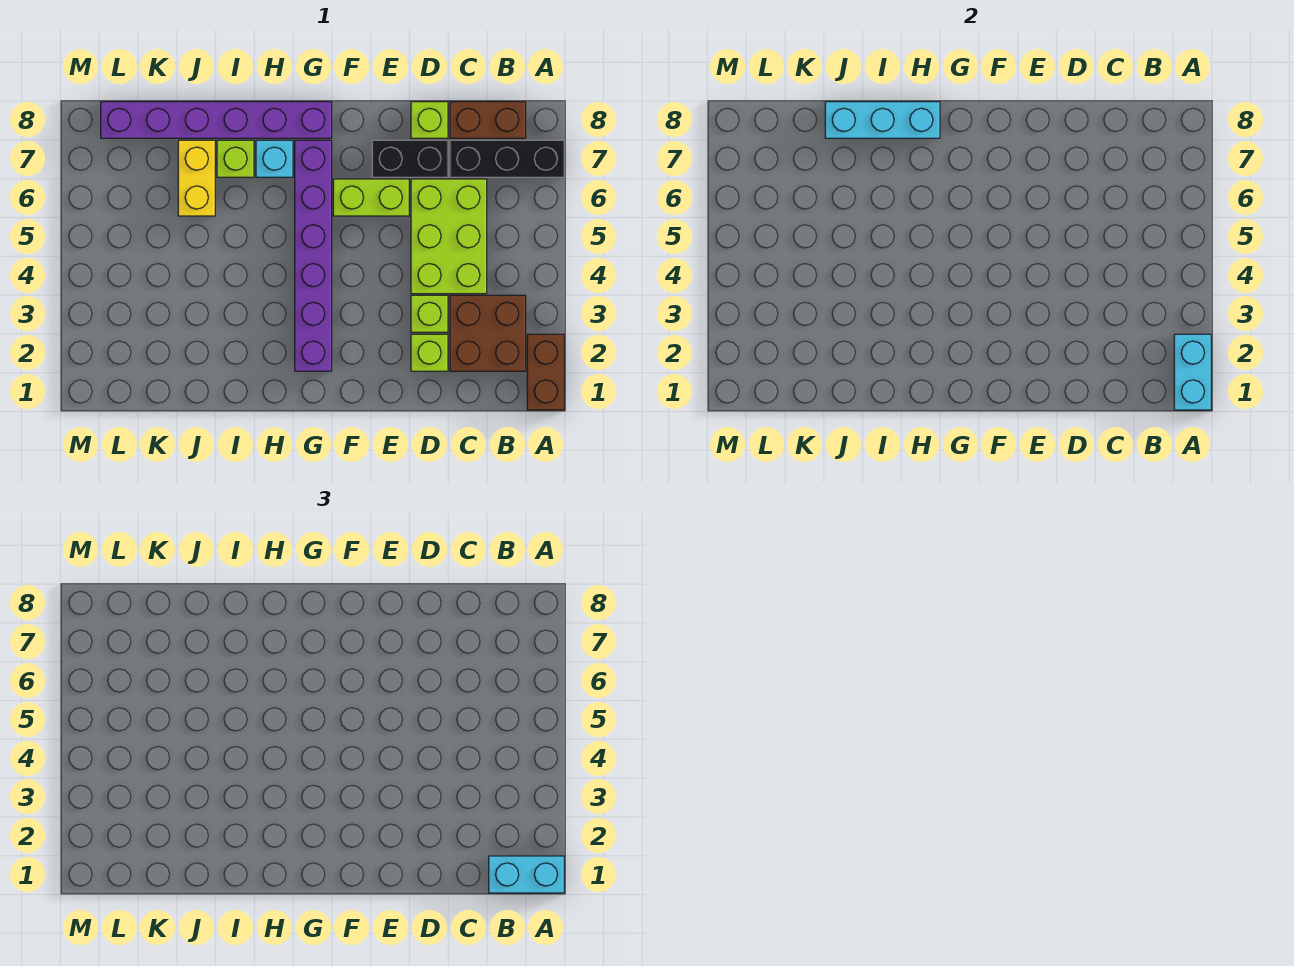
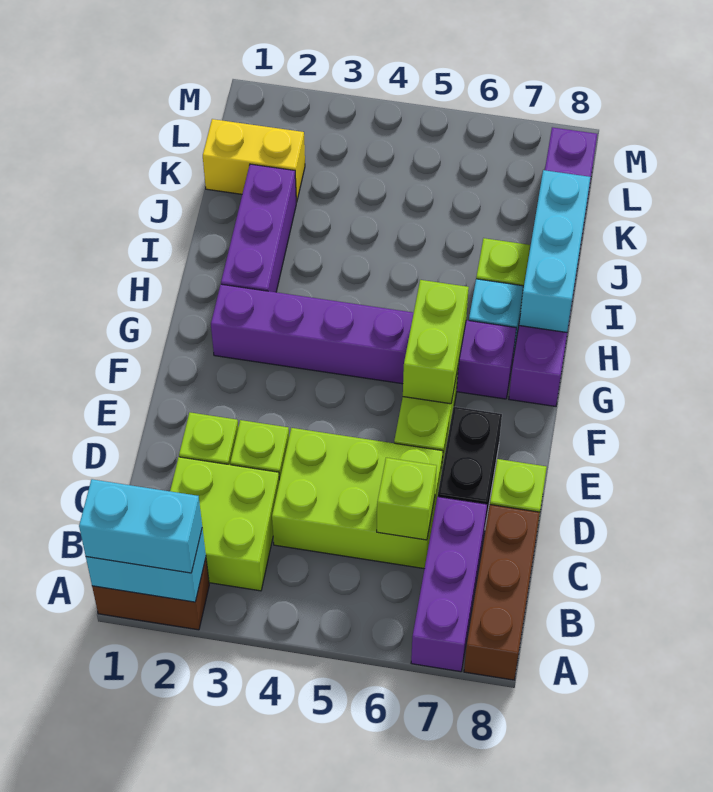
cyan 1x2 brick [489,856,564,893] -> cyan 1x2 brick turned to [79,479,202,573]
black 1x3 brick [450,140,564,177] -> purple 1x3 brick [411,497,487,672]
brown 2x2 brick [450,295,526,371] -> lime 2x2 brick [170,457,279,591]
brown 1x2 brick [450,102,526,138] -> brown 1x3 brick [464,505,540,680]
none -> lime 1x1 brick [377,458,437,540]
none -> lime 1x2 brick [403,280,469,404]
none -> purple 1x3 brick [221,164,296,292]
yellow 1x2 brick [178,140,215,216] -> yellow 1x2 brick moved to [203,119,305,202]

